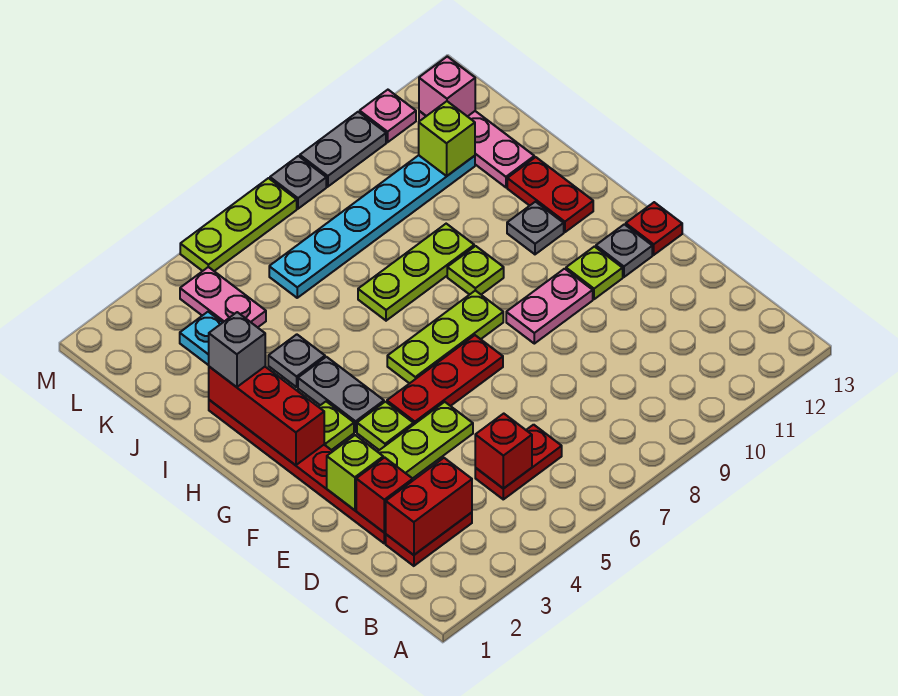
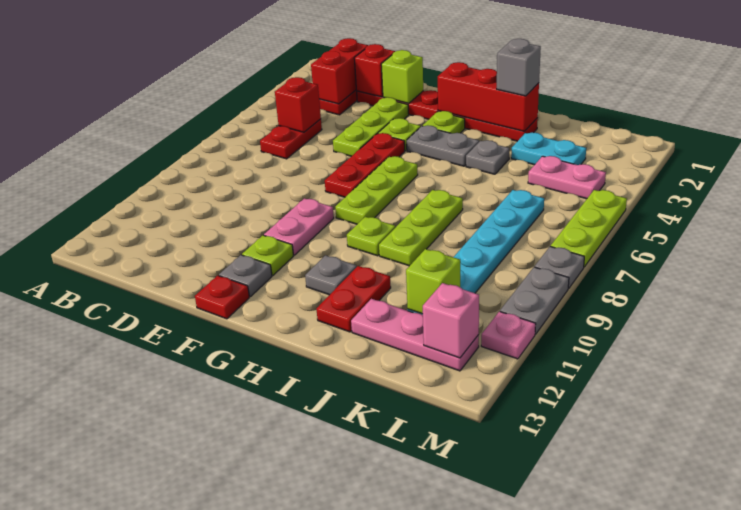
red 1x2 plate [507,157,593,232] -> red 1x2 plate turned to [316,266,391,332]

